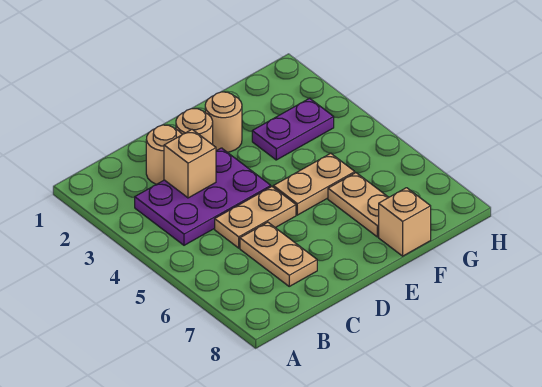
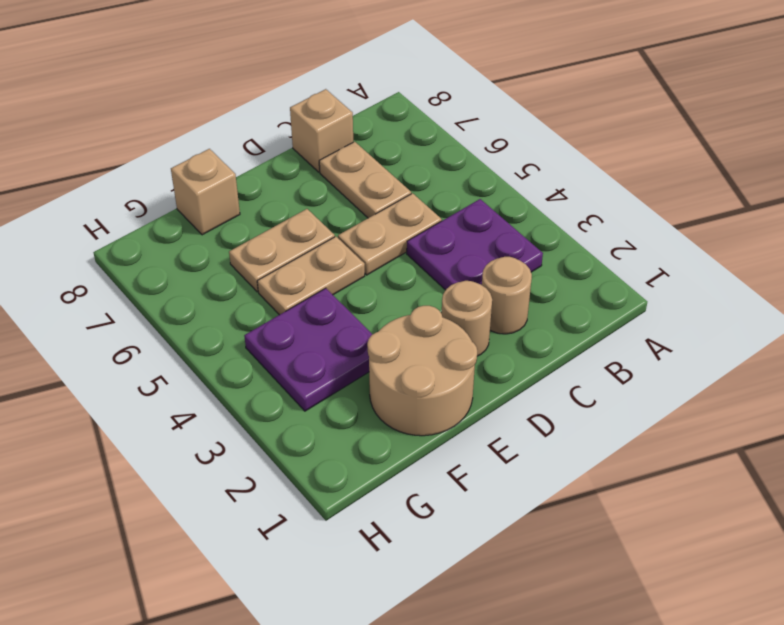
purple 2x3 plate [135,148,271,245] -> purple 2x2 plate [407,199,543,290]
tan 1x1 brick [164,129,216,198] -> tan 1x1 brick moved to [290,89,353,172]
tan 1x1 round brick [205,92,242,152] -> tan 2x2 round brick [367,306,477,436]
purple 1x2 plate [252,98,334,160] -> purple 2x2 plate [244,288,372,411]
tan 1x2 plate [328,173,389,237] -> tan 1x2 plate turned to [229,209,335,292]

